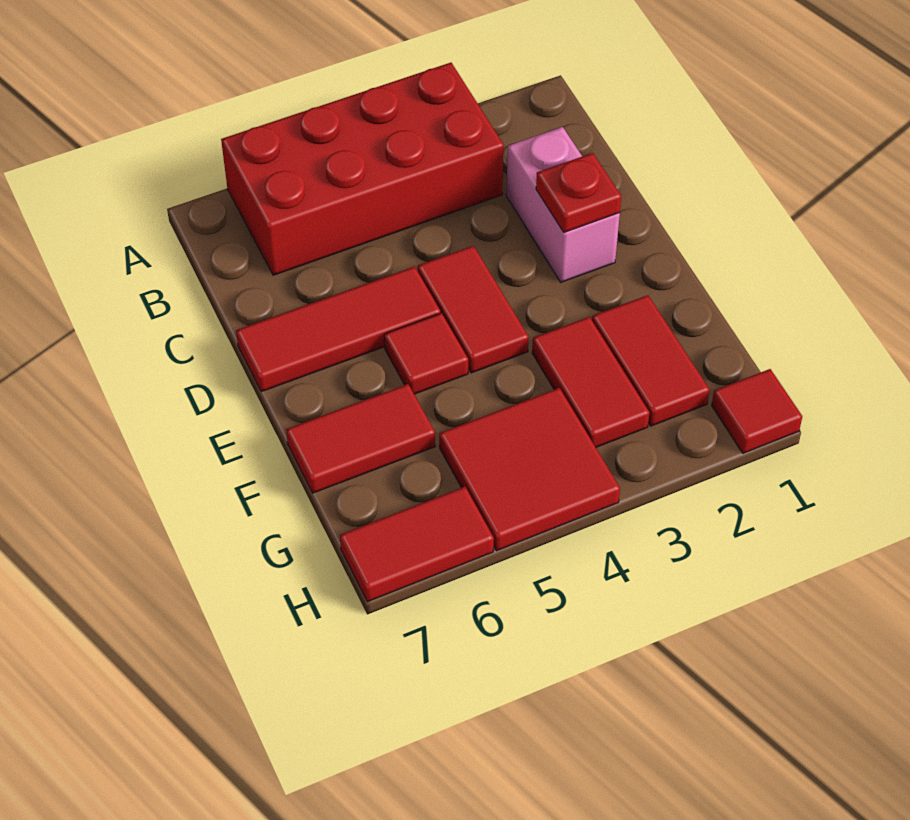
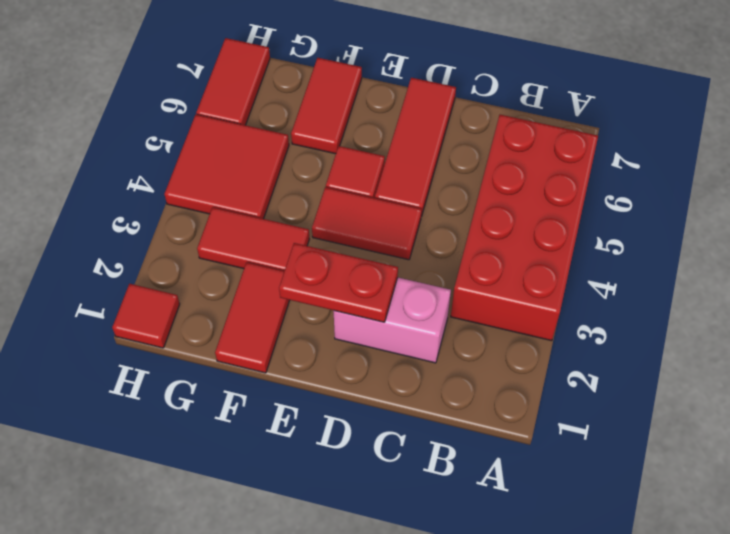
red 1x1 plate [536,153,621,232] -> red 1x2 plate [279,243,398,322]
red 1x2 tile [592,295,710,426] -> red 1x2 tile turned to [215,262,290,373]

